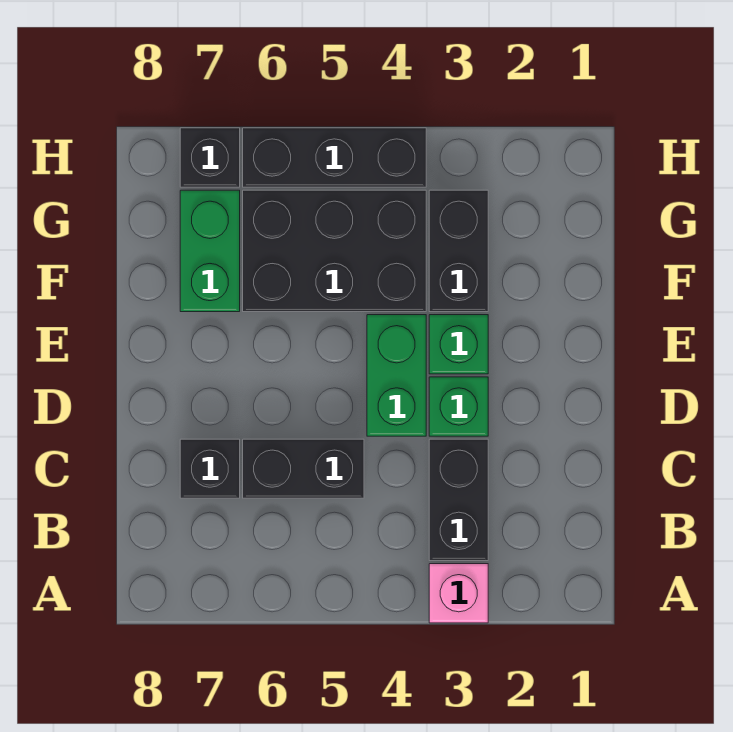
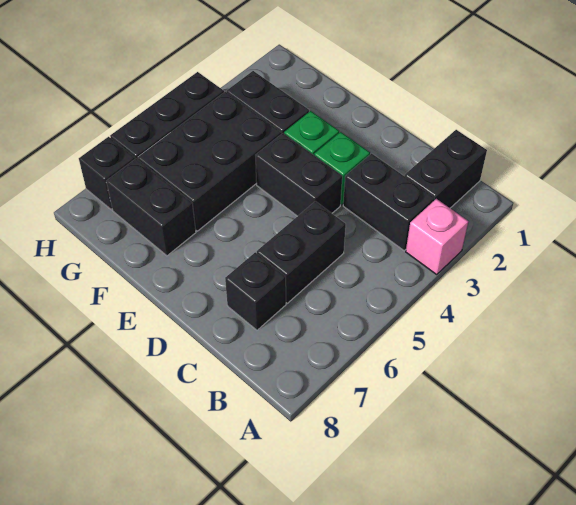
none -> black 1x2 brick [405,130,487,208]
green 1x2 brick [367,315,426,436] -> black 1x2 brick [256,133,342,216]
green 1x2 brick [180,190,240,312] -> black 1x2 brick [106,158,196,256]

